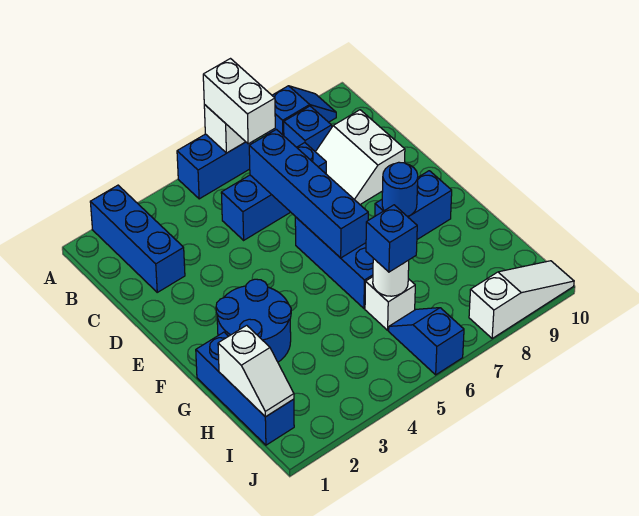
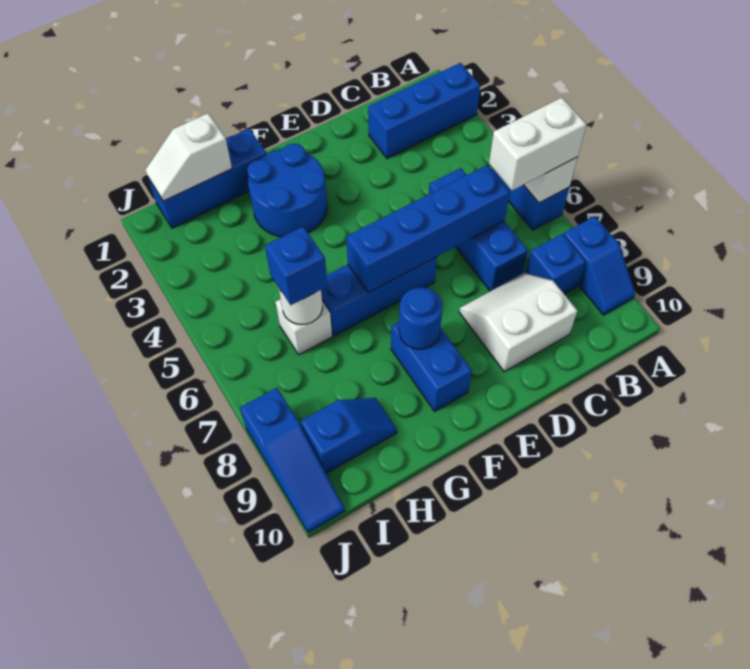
blue 1x2 slope [389,308,464,375] -> blue 1x2 slope moved to [301,398,397,473]
white 1x3 slope [469,261,574,338] -> blue 1x3 slope [240,388,345,533]

